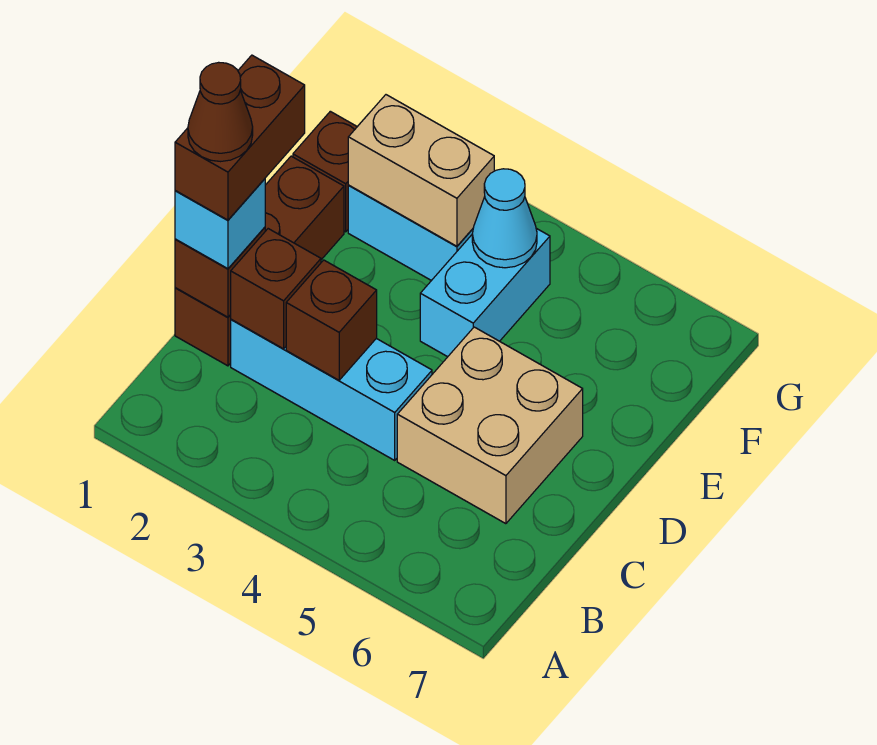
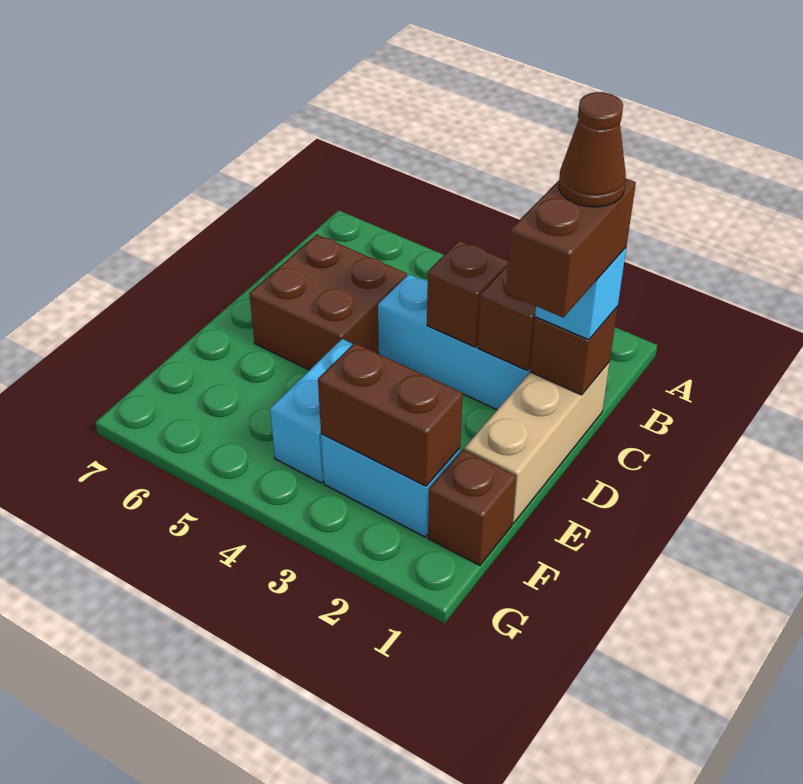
brown 1x3 brick [175,156,344,366] -> tan 1x3 brick [464,362,610,523]
tan 2x2 brick [397,327,583,524] -> brown 2x2 brick [249,234,407,370]
tan 1x2 brick [348,95,494,246] -> brown 1x2 brick [318,343,463,486]
cyan 1x1 cone [472,169,537,268] -> none

